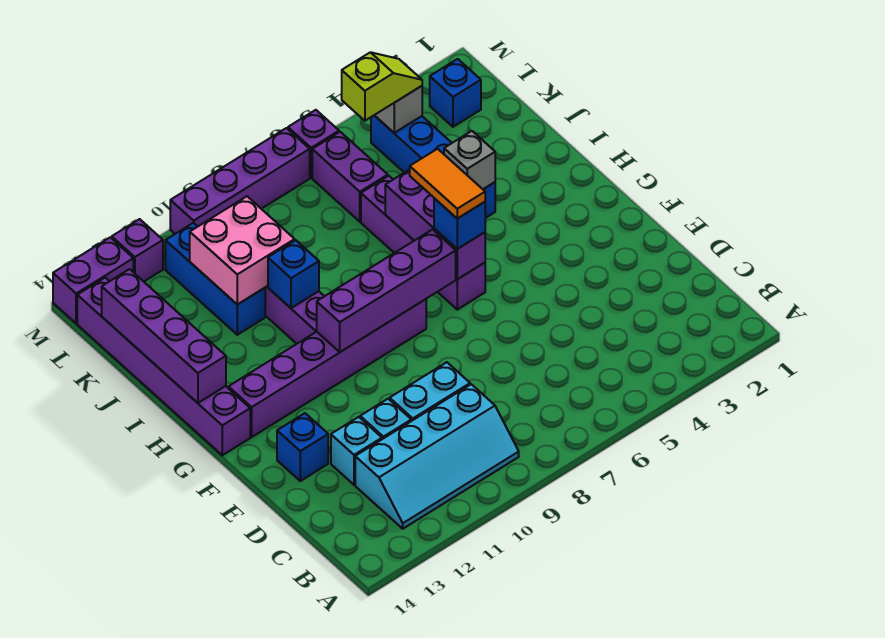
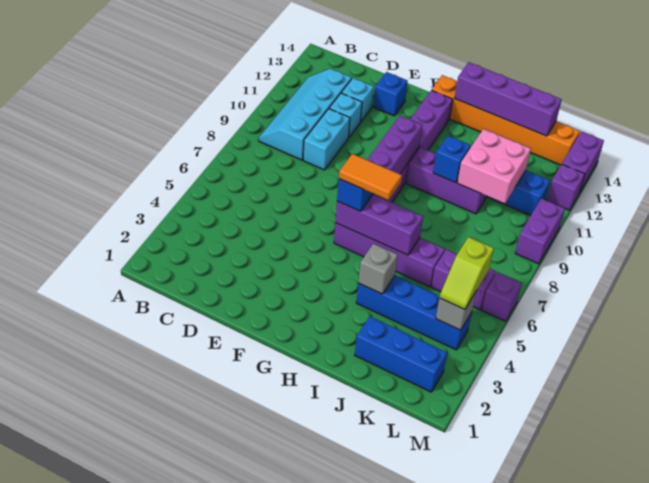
purple 1x6 brick [77,278,250,455] -> orange 1x6 brick [432,75,580,165]
blue 1x1 brick [430,59,481,127] -> blue 1x3 brick [355,316,447,392]
purple 1x4 brick [170,128,310,234] -> purple 1x2 brick [515,198,565,264]

